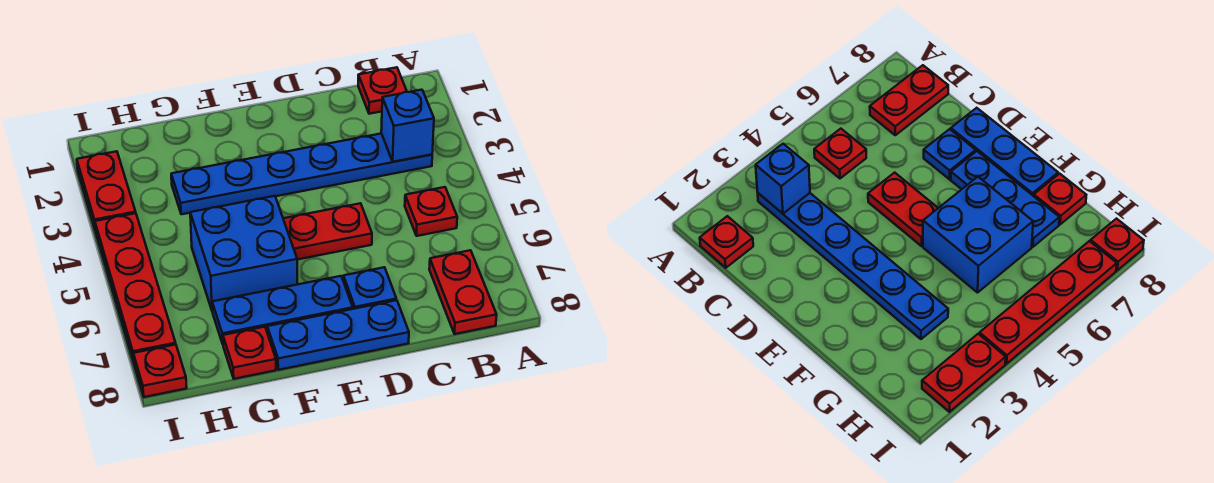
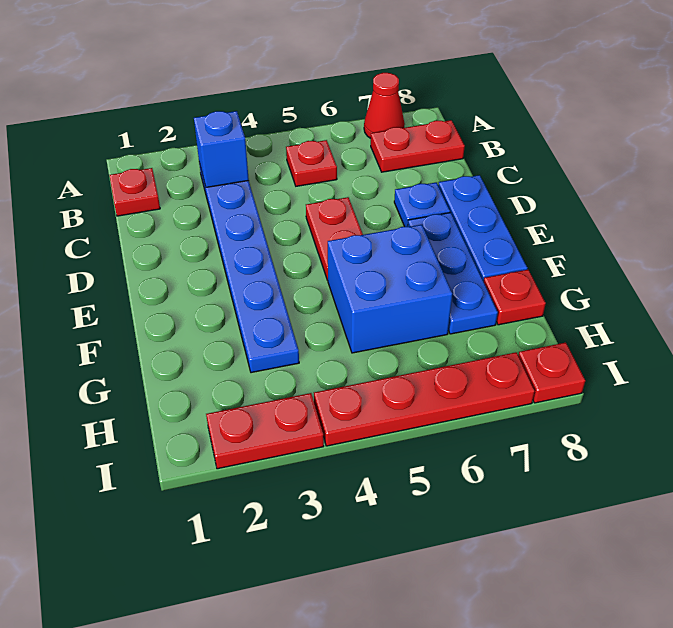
none -> red 1x1 cone [364,73,405,138]

